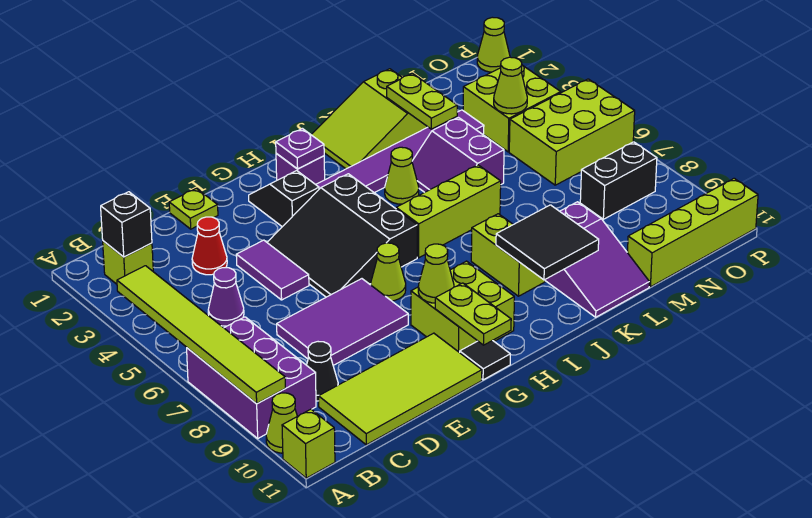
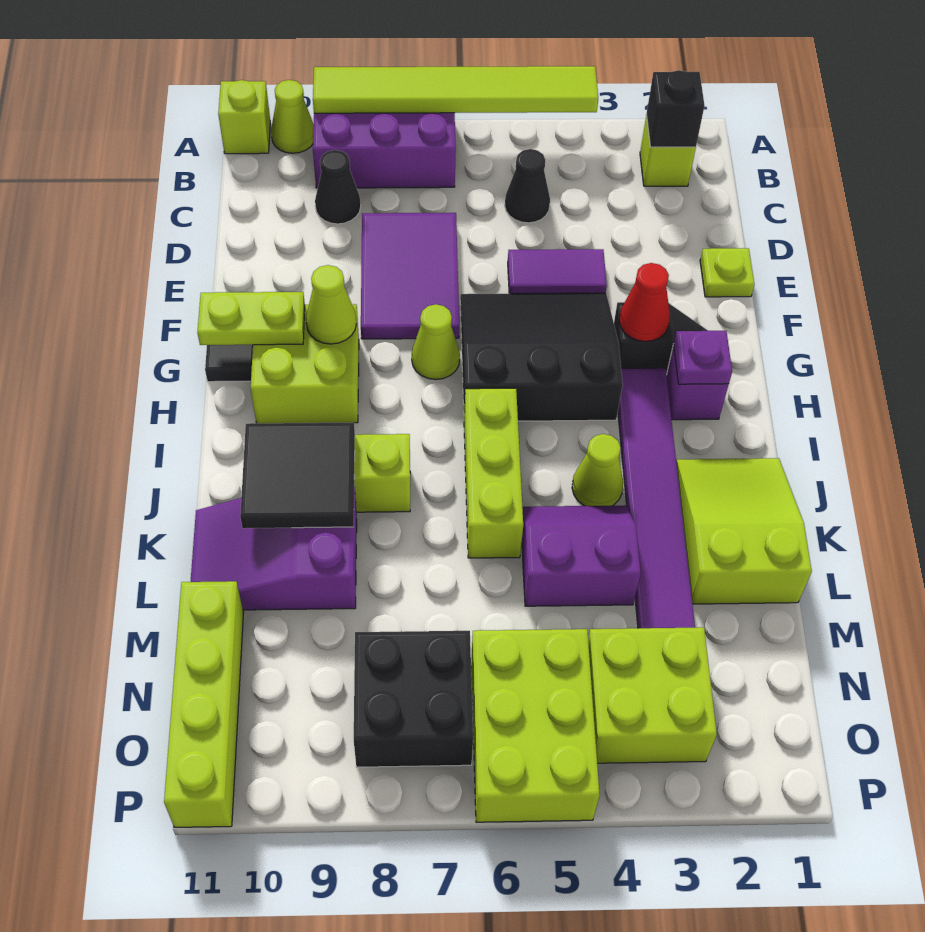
purple 1x1 cone [208,268,244,326] -> black 1x1 cone [505,149,550,223]
lime 2x4 tile [319,333,482,445] -> none
red 1x1 cone [192,217,227,275] -> red 1x1 cone moved to [619,263,670,341]
lime 1x2 plate [387,73,457,129] -> none
lime 1x1 cone [494,57,527,114] -> none
black 1x2 brick [580,142,657,219] -> black 2x2 brick [354,631,473,767]
lime 1x1 cone [477,17,510,72] -> none

